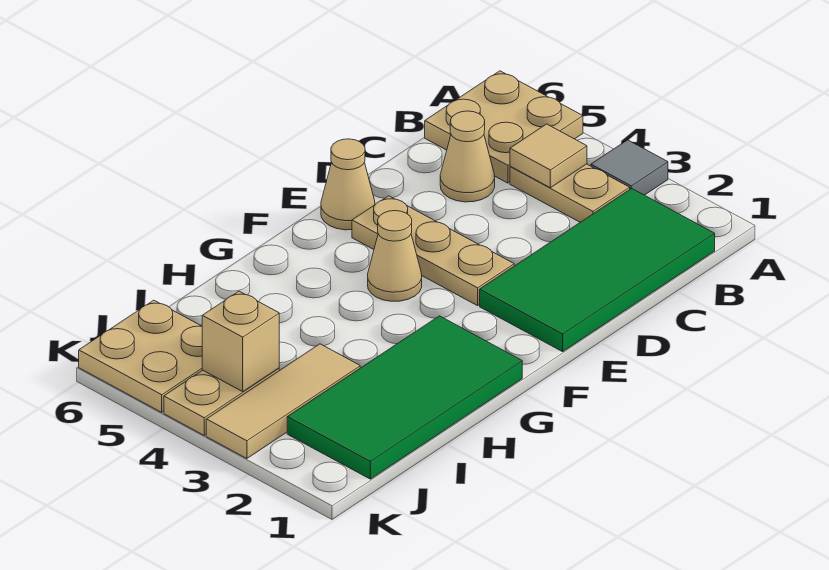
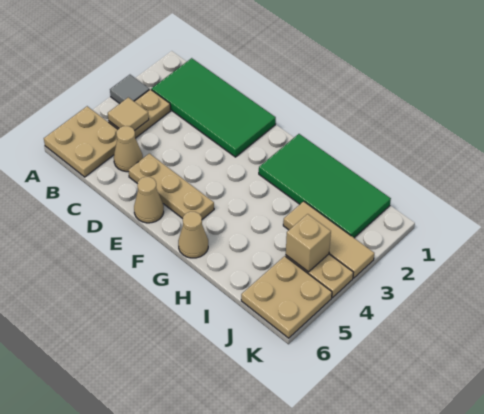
tan 1x3 plate [352,196,514,306] -> tan 1x3 plate turned to [128,153,214,219]
tan 1x1 cone [368,211,422,301] -> tan 1x1 cone moved to [178,212,208,258]

